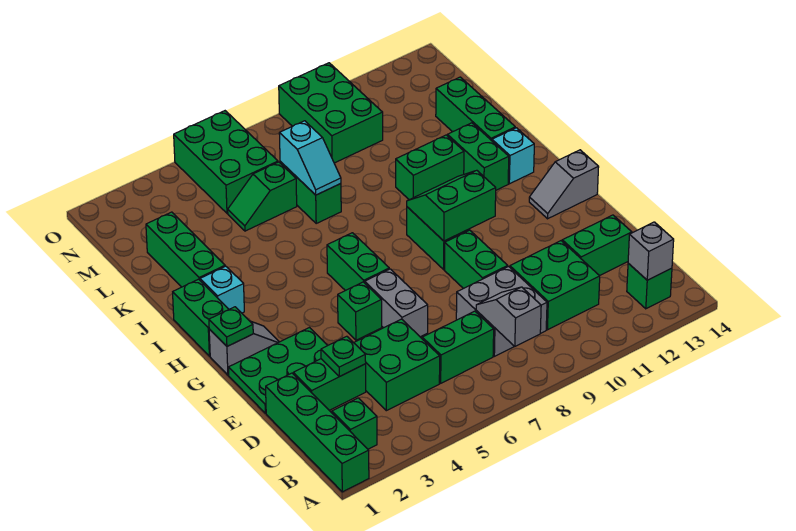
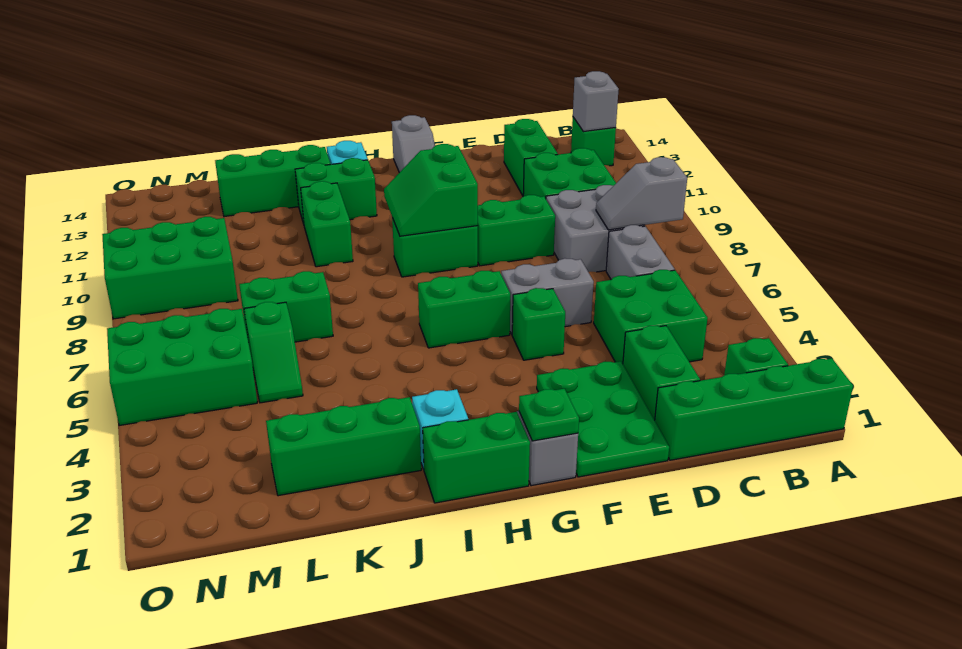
green 1x2 brick [422,311,494,383] -> grey 1x2 brick [606,225,675,280]
green 1x1 plate [321,336,366,377] -> none
cyan 1x2 slope [279,121,341,195] -> none

